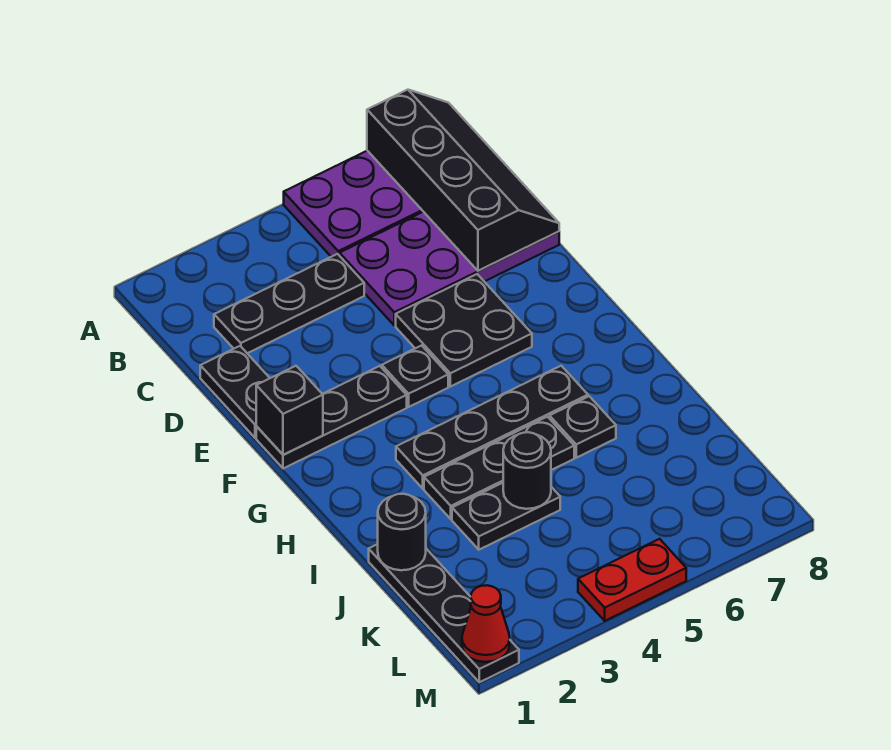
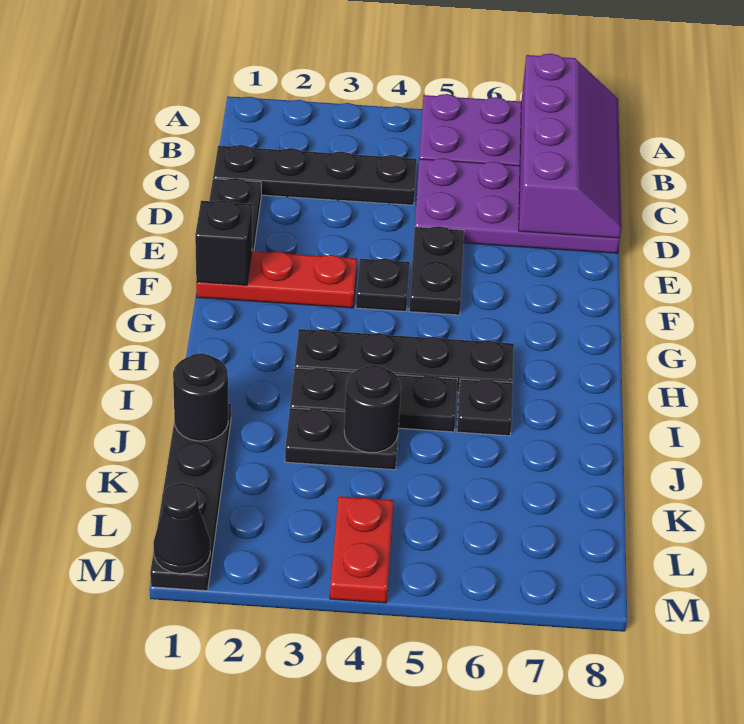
black 2x4 slope [367,90,559,271] -> purple 2x4 slope [519,54,621,238]
black 1x3 plate [214,254,364,353] -> black 1x4 plate [213,145,417,205]
black 2x2 plate [396,274,532,387] -> black 1x2 plate [409,226,464,315]
black 1x3 plate [256,366,407,469] -> red 1x3 plate [196,251,357,308]
red 1x1 cone [462,585,510,662] -> black 1x1 cone [153,483,210,574]
red 1x2 plate [578,539,686,621] -> red 1x2 plate turned to [330,496,394,603]

